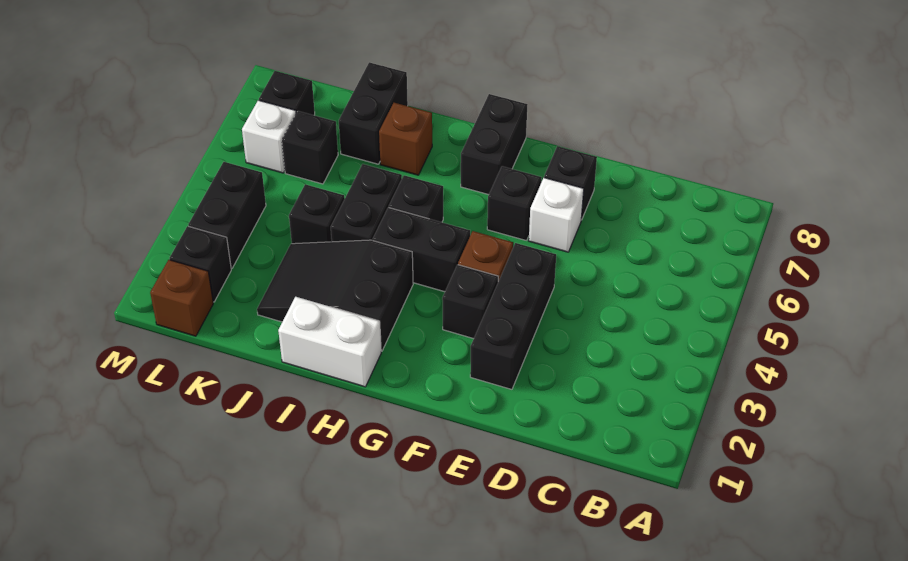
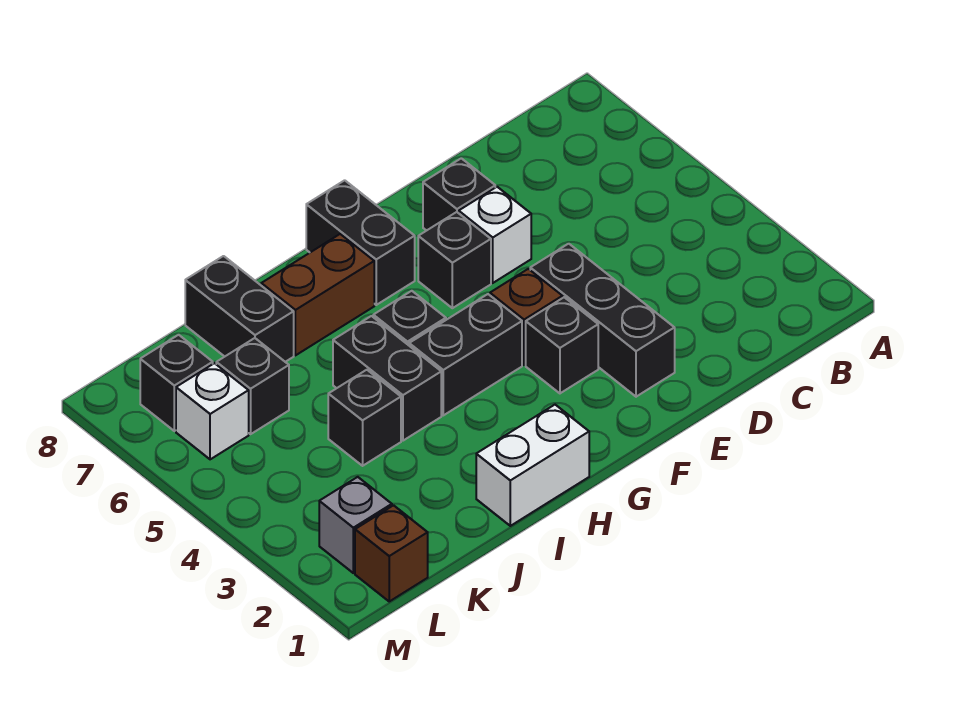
black 2x3 slope [257,240,413,351] -> none
brown 1x1 brick [379,103,432,175] -> brown 1x2 brick [261,234,374,355]
black 1x1 brick [170,226,231,302] -> grey 1x1 brick [319,477,392,573]
black 1x2 brick [188,162,266,269] -> none

